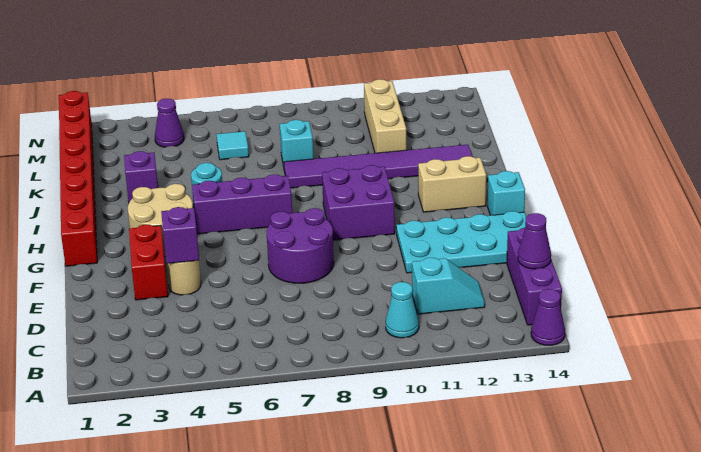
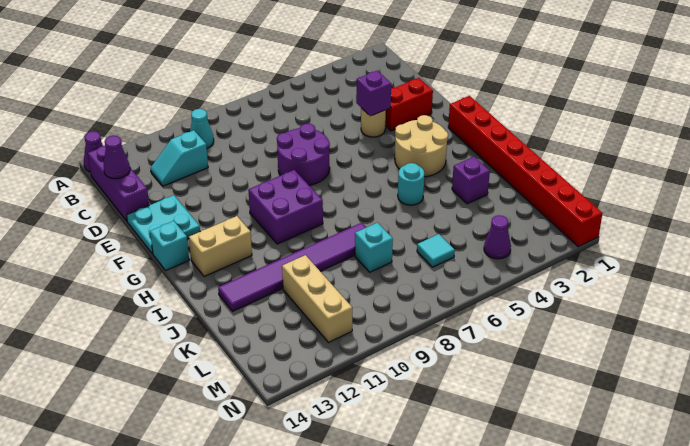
red 1x2 brick [129,225,168,300] -> red 1x2 brick turned to [385,78,433,131]
cyan 2x4 plate [396,211,526,273] -> cyan 2x2 plate [127,195,200,254]
purple 1x3 brick [192,175,292,234] -> none

